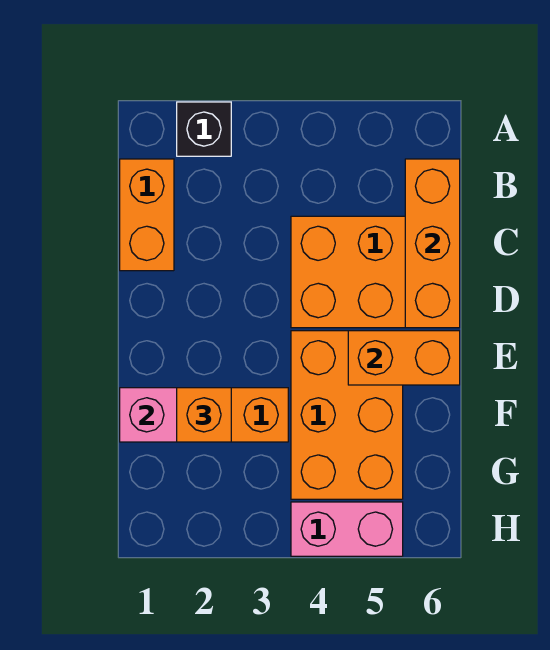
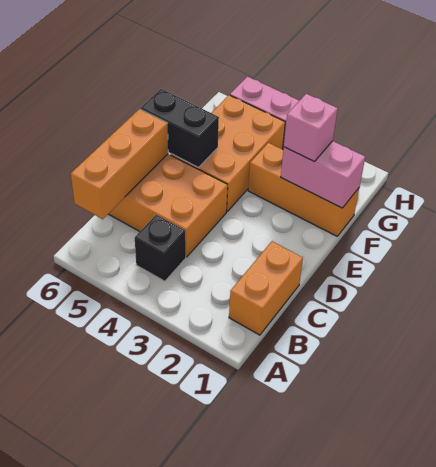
black 1x1 brick [177,102,231,156] -> black 1x1 brick moved to [135,215,186,281]
orange 1x2 brick [348,331,460,385] -> black 1x2 brick [140,89,219,167]
orange 1x1 brick [177,388,231,442] -> pink 1x1 brick [284,94,338,161]

